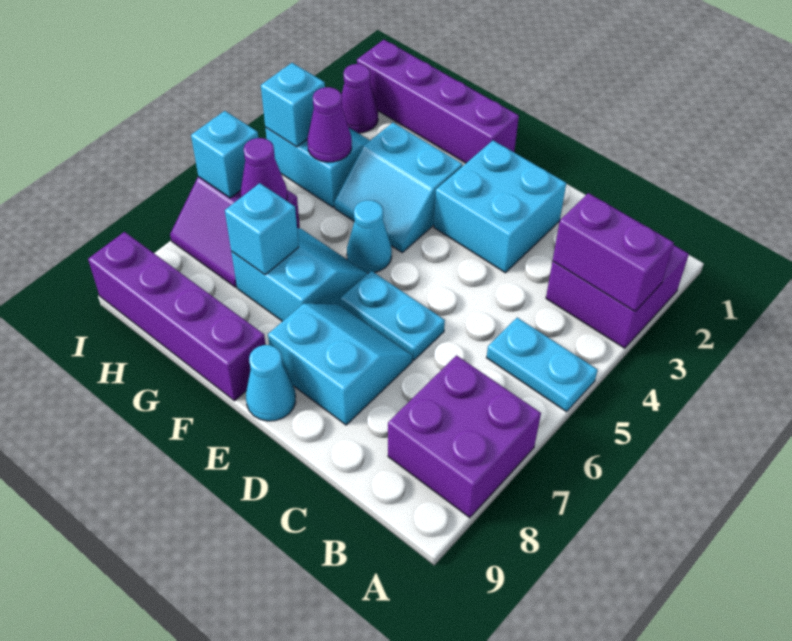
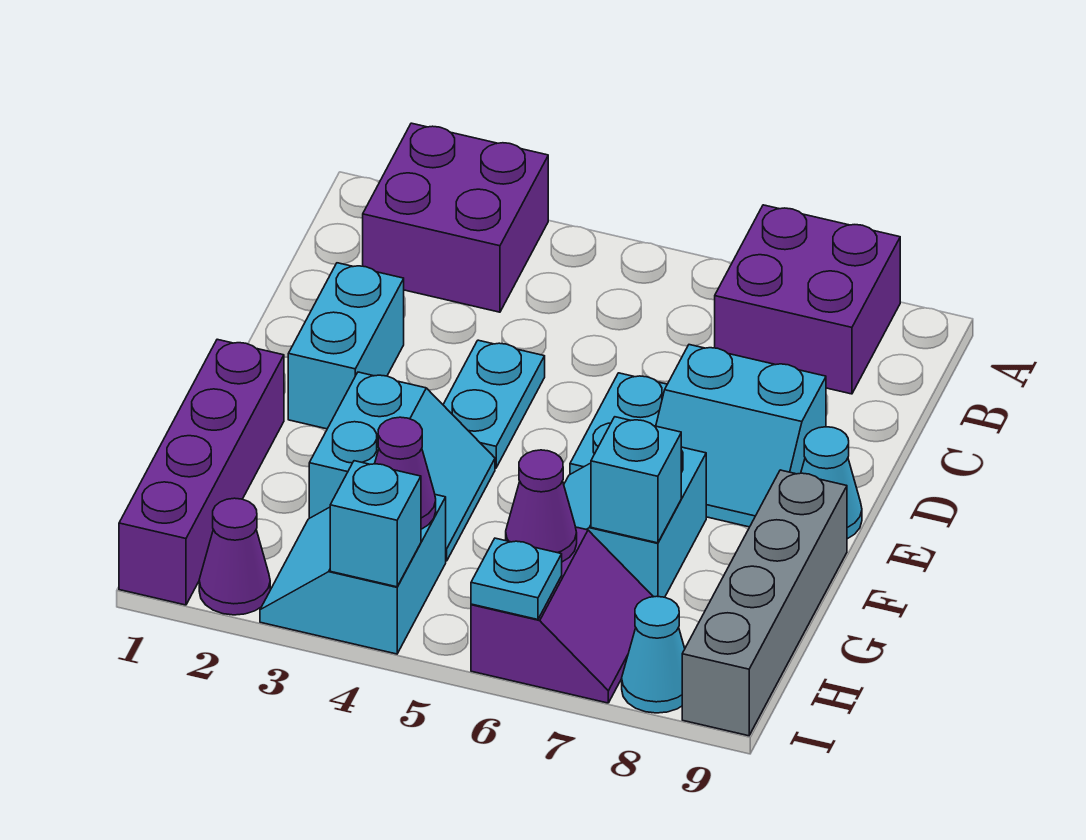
purple 1x2 brick [553,193,674,311] -> none
cyan 1x2 plate [487,318,598,412] -> cyan 1x2 plate moved to [443,340,545,468]
cyan 2x2 brick [434,141,566,273] -> cyan 1x2 brick [288,263,404,429]
cyan 2x2 slope [268,304,412,425] -> cyan 2x2 slope turned to [656,345,826,527]
cyan 1x1 cone [347,200,392,273] -> cyan 1x1 cone moved to [622,596,685,713]
purple 1x4 brick [88,232,266,401] -> grey 1x4 brick [682,470,847,736]
cyan 1x1 brick [191,111,258,198] -> cyan 1x1 plate [471,538,562,620]

